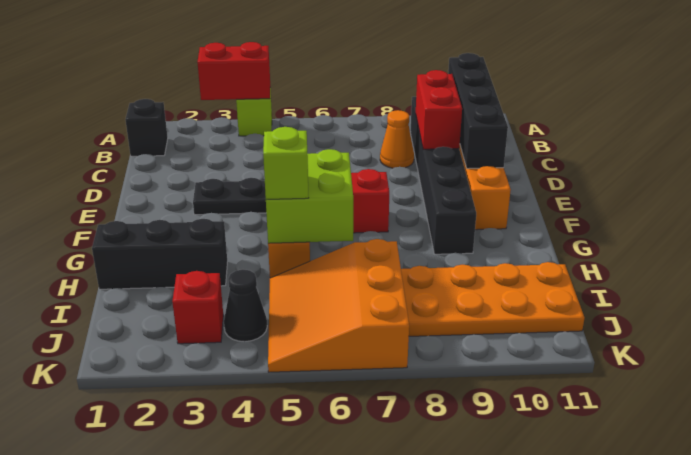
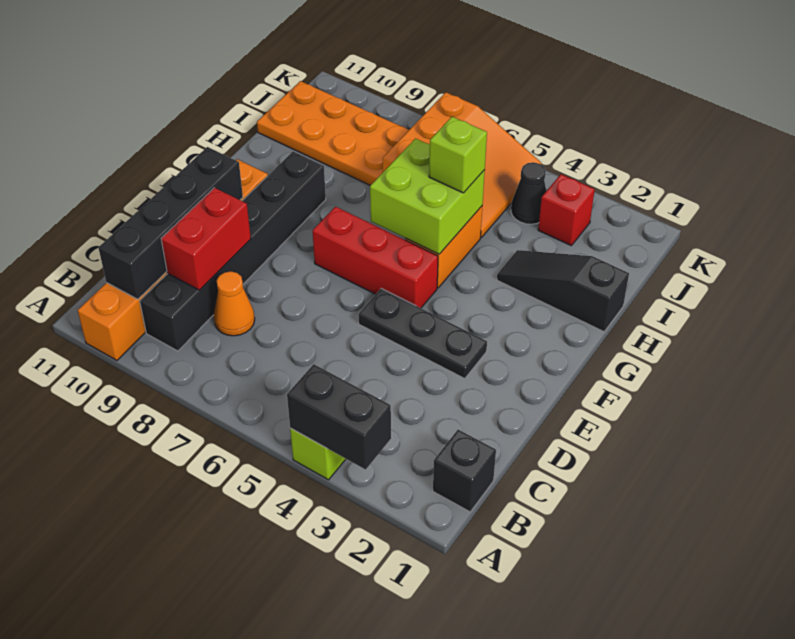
red 1x2 brick [197,42,270,100] -> black 1x2 brick [287,364,391,469]
black 1x3 brick [92,219,227,289] -> black 1x3 slope [497,250,629,332]

